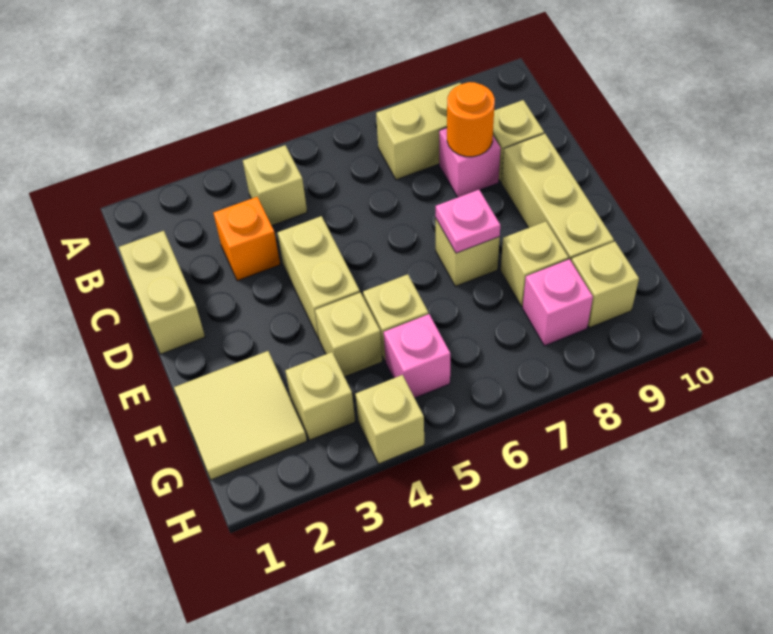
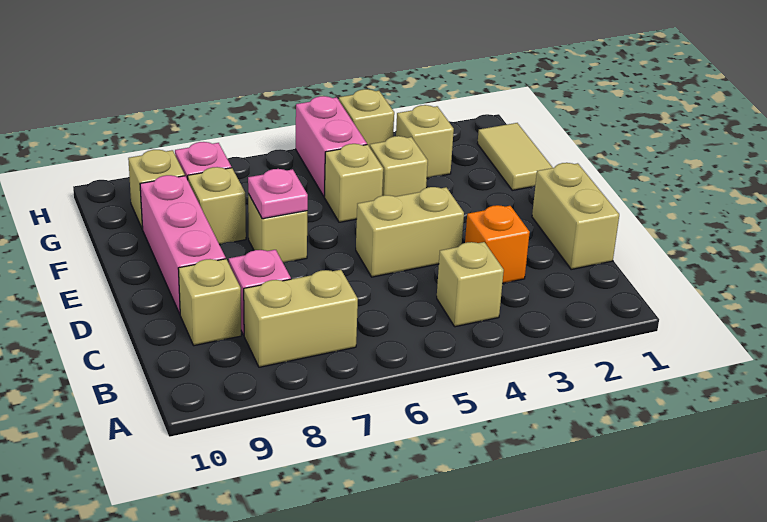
orange 1x1 round brick [447,82,495,157] -> none
tan 1x2 brick [278,216,360,339] -> tan 1x2 brick turned to [356,187,464,277]
tan 1x3 brick [502,134,614,261] -> pink 1x3 brick [140,175,226,314]
tan 2x2 tile [174,351,307,480] -> tan 1x2 tile [477,123,553,190]
pink 1x1 brick [384,314,450,398] -> pink 1x2 brick [296,96,367,196]

